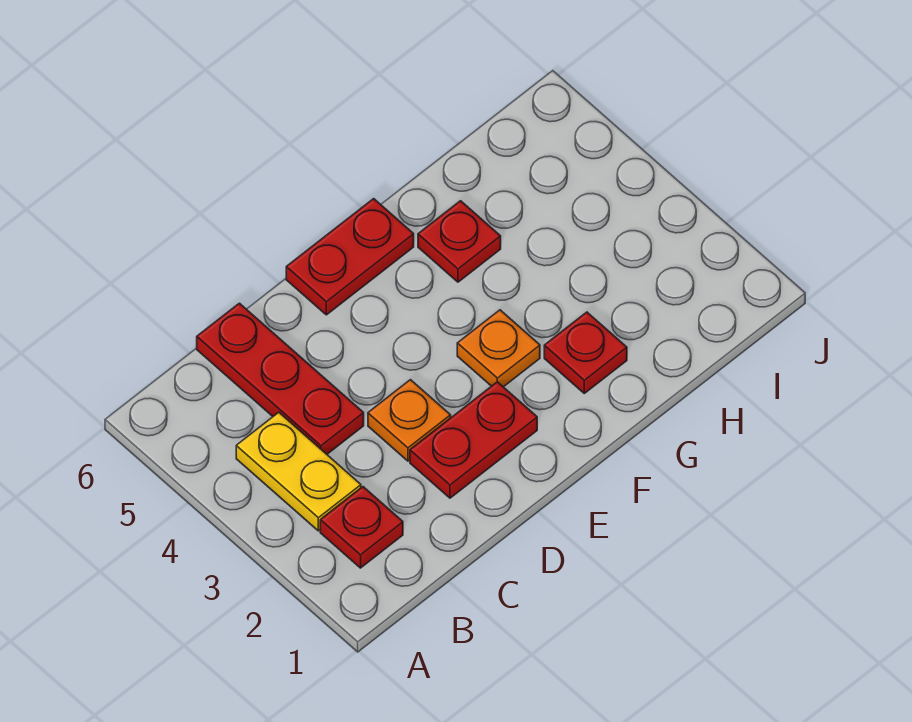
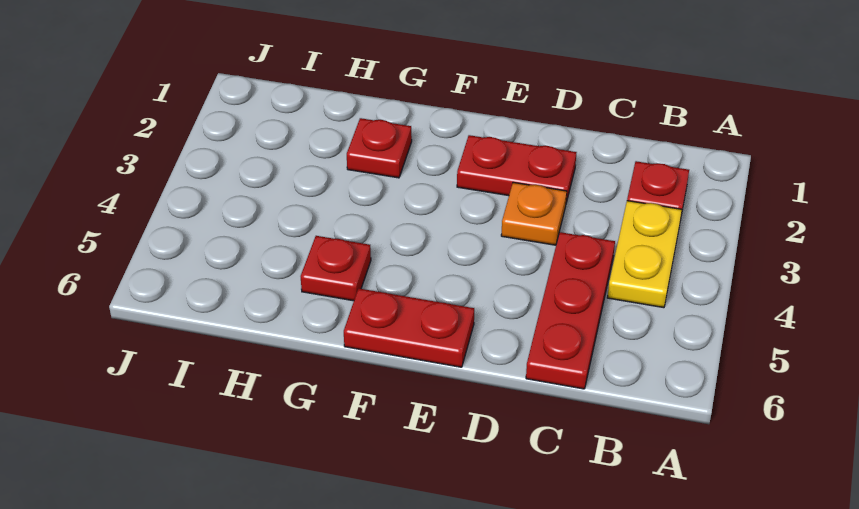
orange 1x1 plate [457,310,540,387] -> none

